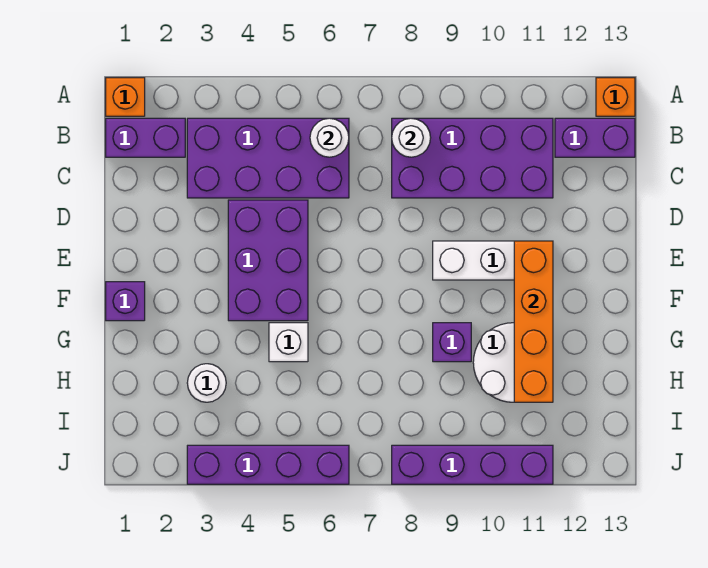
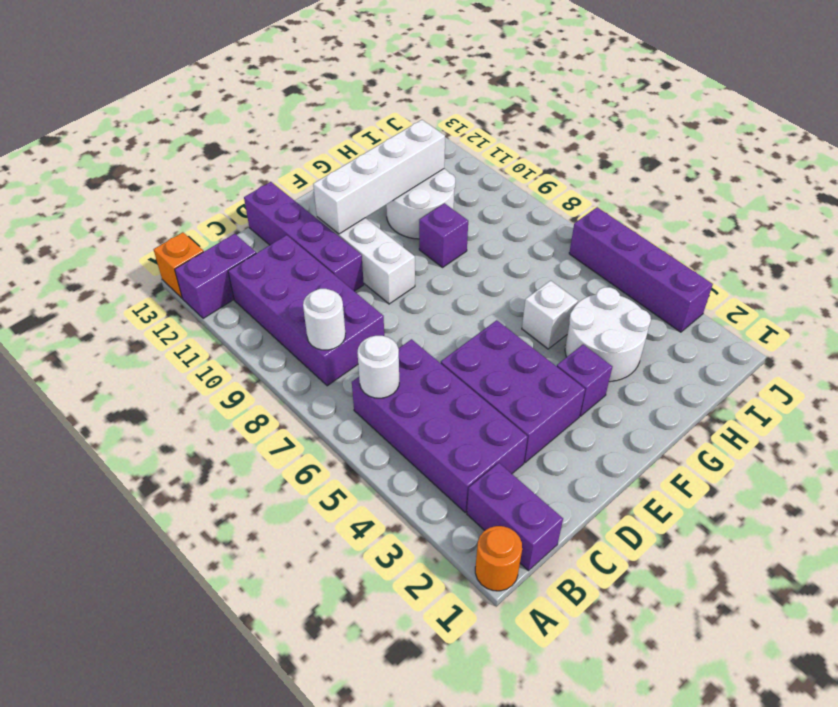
orange 1x1 brick [106,78,145,116] -> orange 1x1 round brick [475,526,522,591]
purple 1x2 brick [555,118,635,157] -> purple 1x2 brick turned to [175,234,256,319]
purple 2x3 brick [228,200,308,321] -> purple 2x3 brick turned to [441,320,585,463]
orange 1x4 brick [514,241,553,402] -> white 1x4 brick [313,120,445,234]
purple 1x1 brick [106,282,145,321] -> purple 1x1 brick moved to [557,345,612,416]
white 1x1 round brick [187,364,226,402] -> white 2x2 round brick [565,287,651,382]
purple 1x4 brick [392,445,553,484] -> purple 1x4 brick moved to [244,182,364,291]

